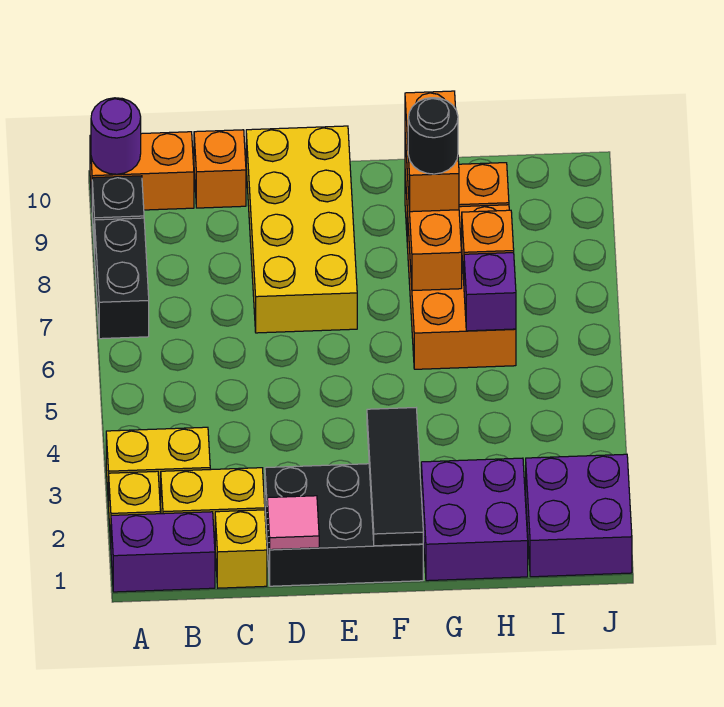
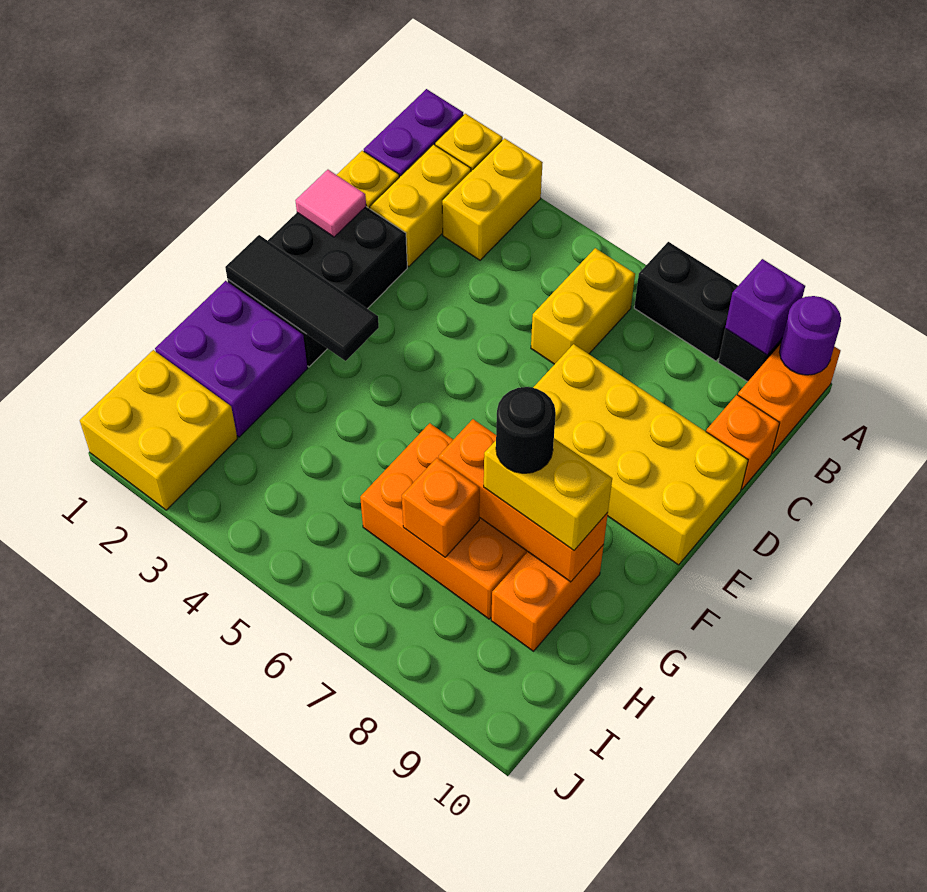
none -> yellow 1x2 brick [531,248,635,364]
orange 1x2 brick [405,91,459,212] -> yellow 1x2 brick [484,438,612,550]
purple 1x1 brick [464,253,516,331] -> purple 1x1 brick moved to [725,259,805,355]
purple 2x2 brick [526,454,632,577] -> yellow 2x2 brick [80,350,237,510]

